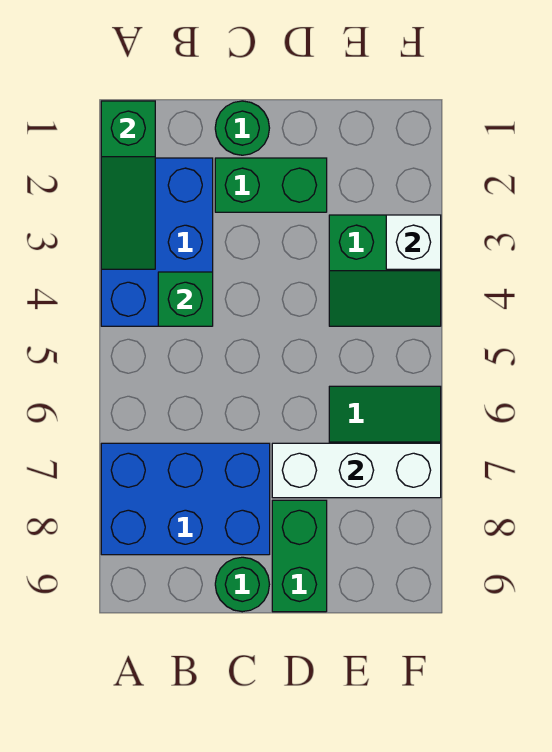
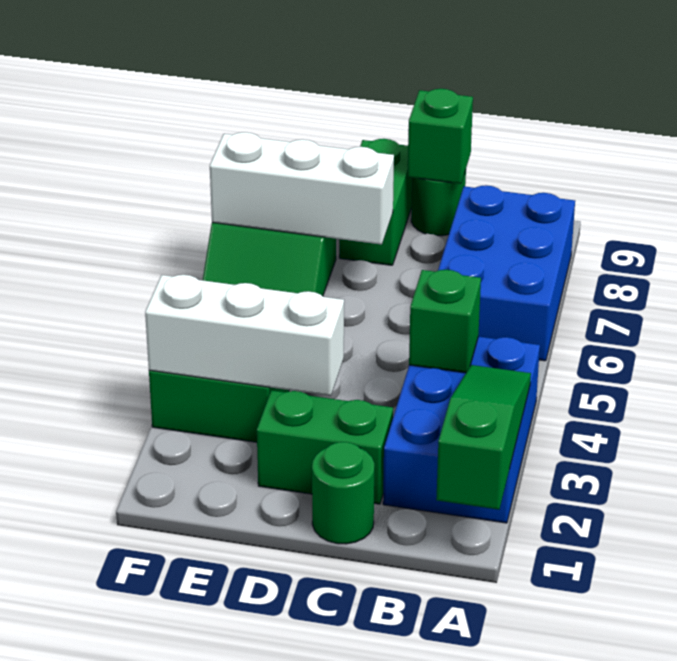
blue 2x3 brick [101,443,270,555] -> blue 2x3 brick turned to [438,185,575,361]
none -> green 1x1 brick [407,89,473,184]
white 1x1 brick [386,215,441,269] -> white 1x3 brick [145,275,344,396]

